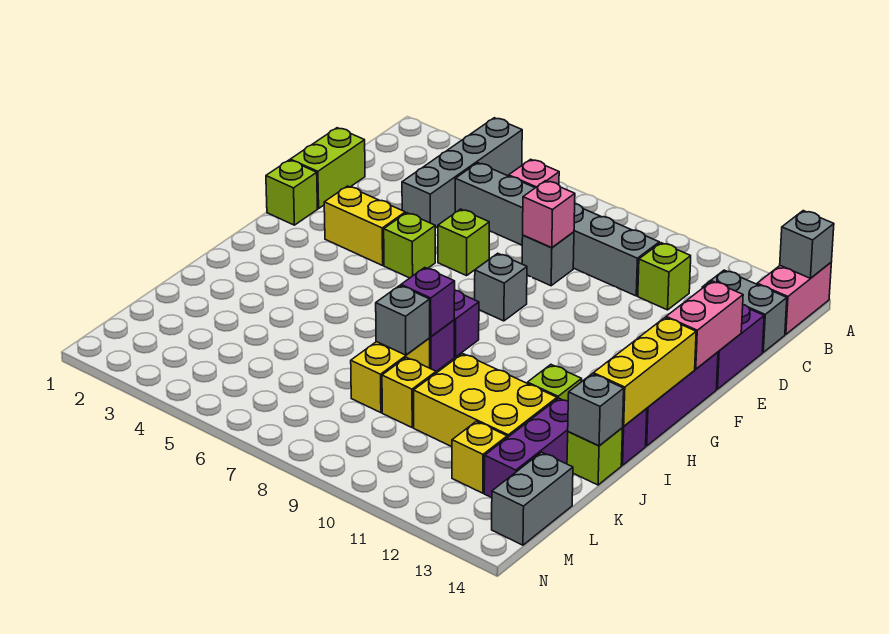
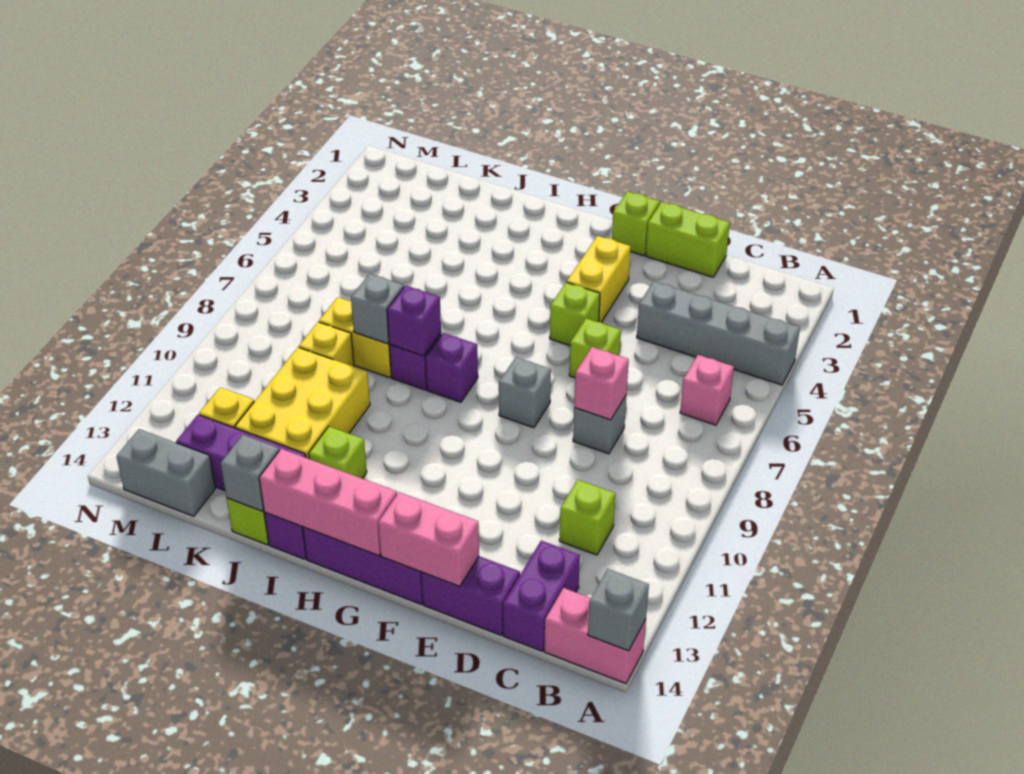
grey 1x6 brick [455,163,659,296] -> none
grey 1x2 brick [702,270,787,352] -> purple 1x2 brick [503,541,580,651]
yellow 1x3 brick [593,318,696,426] -> pink 1x3 brick [259,449,397,556]

